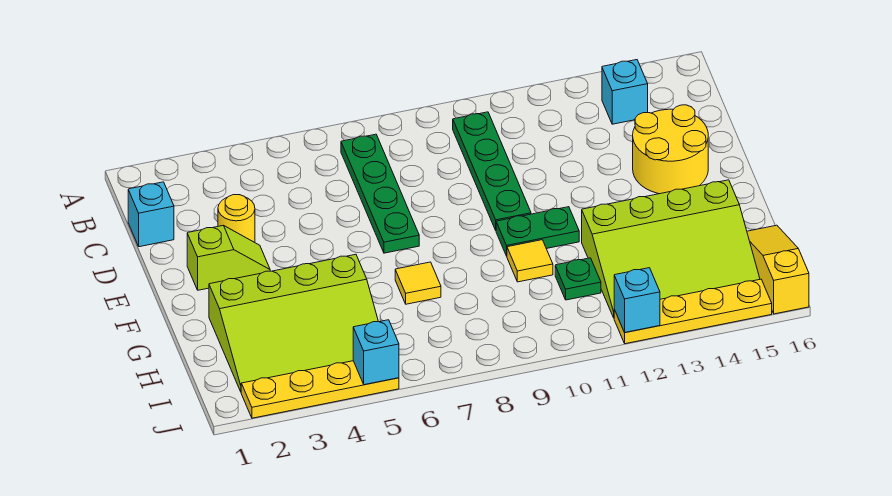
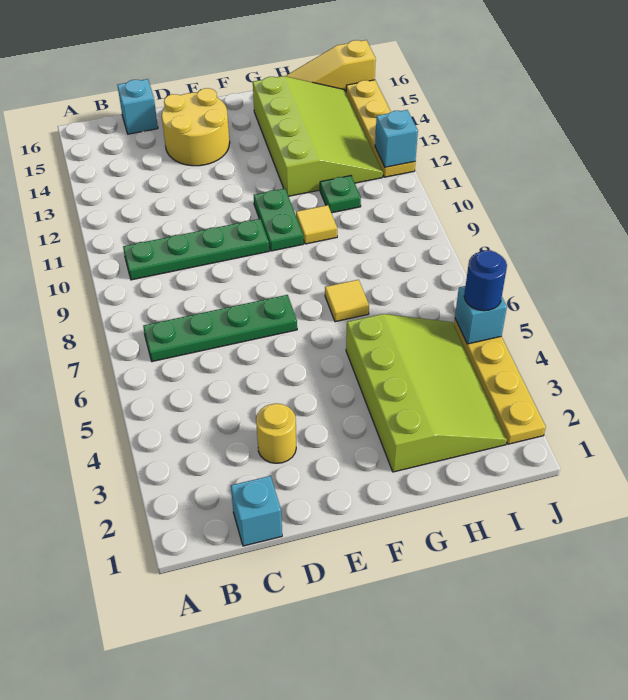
cyan 1x1 brick [602,60,648,124] -> cyan 1x1 brick moved to [117,79,158,134]
lime 1x2 slope [187,225,270,290] -> none
none -> blue 1x1 round brick [464,250,507,311]

